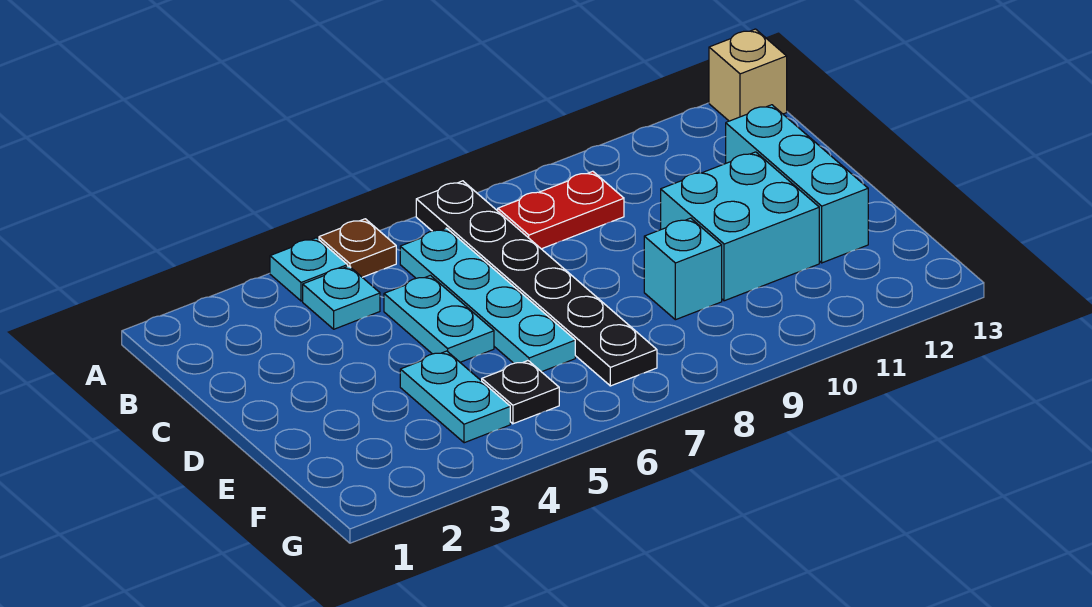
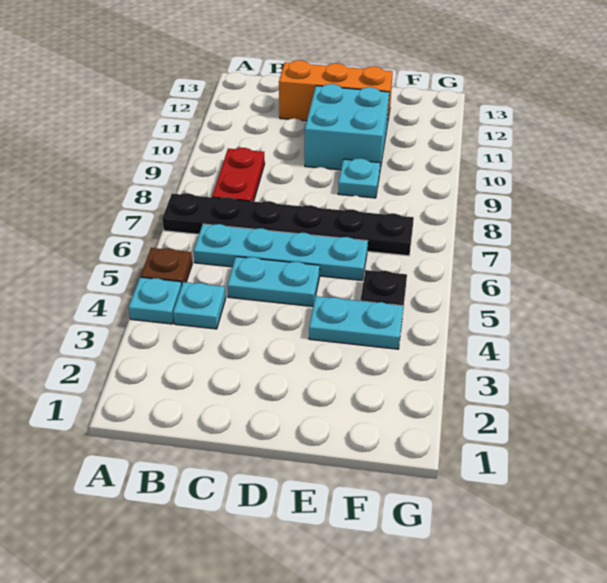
tan 1x1 brick [709,29,787,121] -> none
cyan 1x3 brick [726,105,868,263] -> orange 1x3 brick [279,60,393,124]
cyan 1x1 brick [644,218,722,320] -> cyan 1x1 plate [338,158,380,198]

